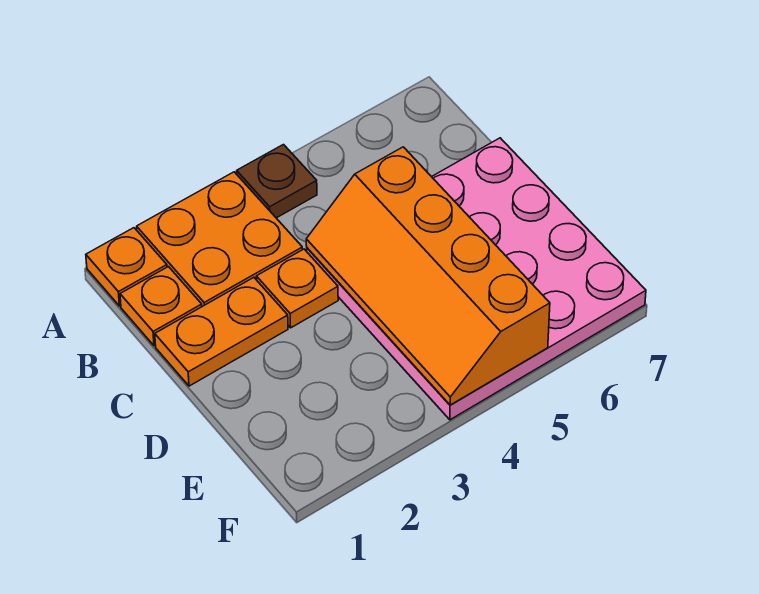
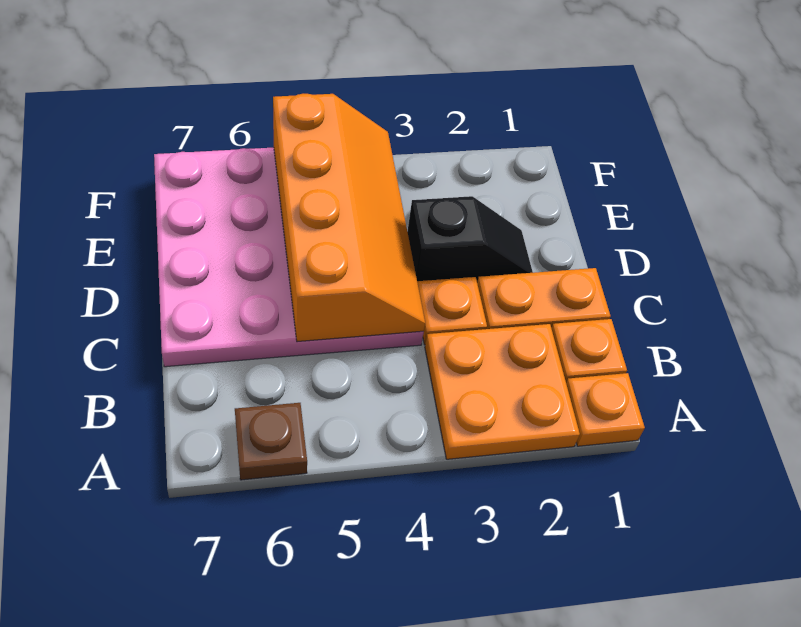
brown 1x1 plate [237,145,317,218] -> brown 1x1 plate moved to [235,403,307,480]
none -> black 1x2 slope [407,196,533,282]

